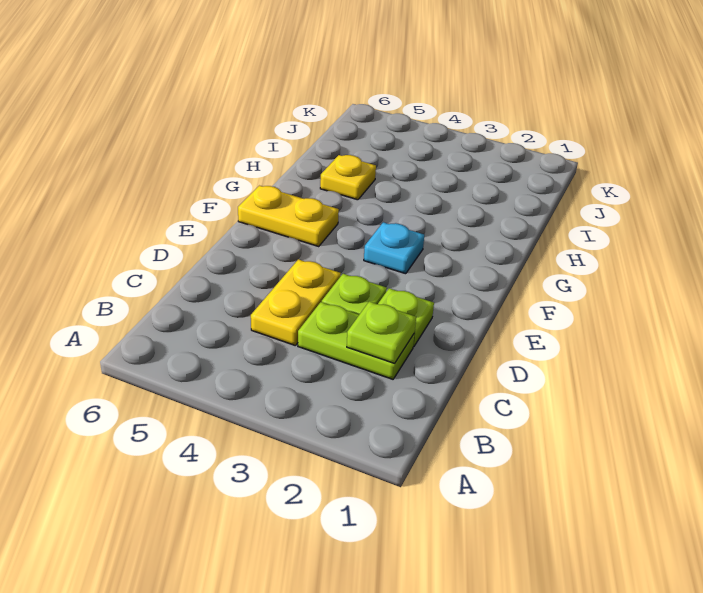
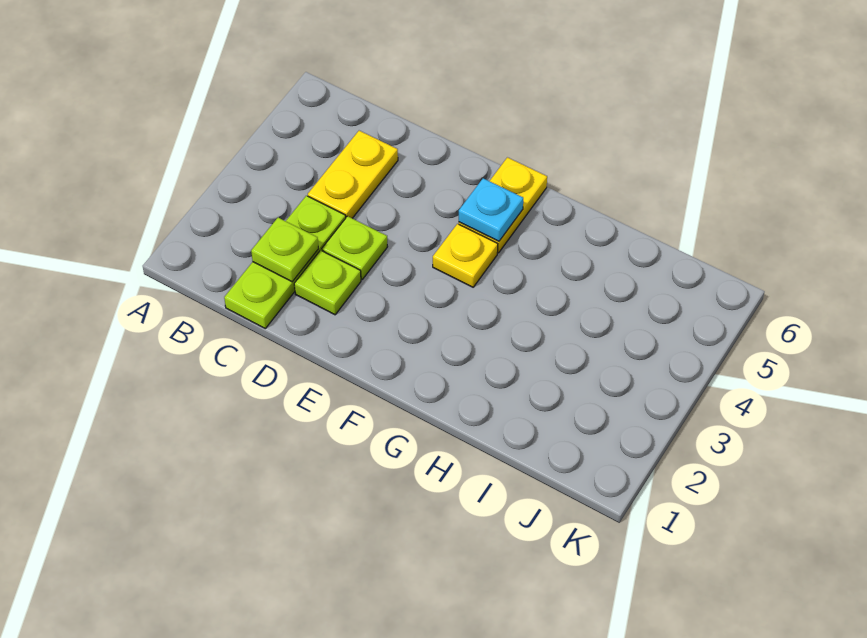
lime 1x2 plate [298,302,415,379] -> lime 1x3 plate [224,196,346,328]
yellow 1x2 plate [251,259,341,346] -> yellow 1x2 plate turned to [308,131,398,218]
cyan 1x1 plate [364,222,424,274] -> cyan 1x1 plate moved to [459,178,523,241]
yellow 1x1 plate [320,155,376,200] -> yellow 1x1 plate moved to [433,224,498,287]

